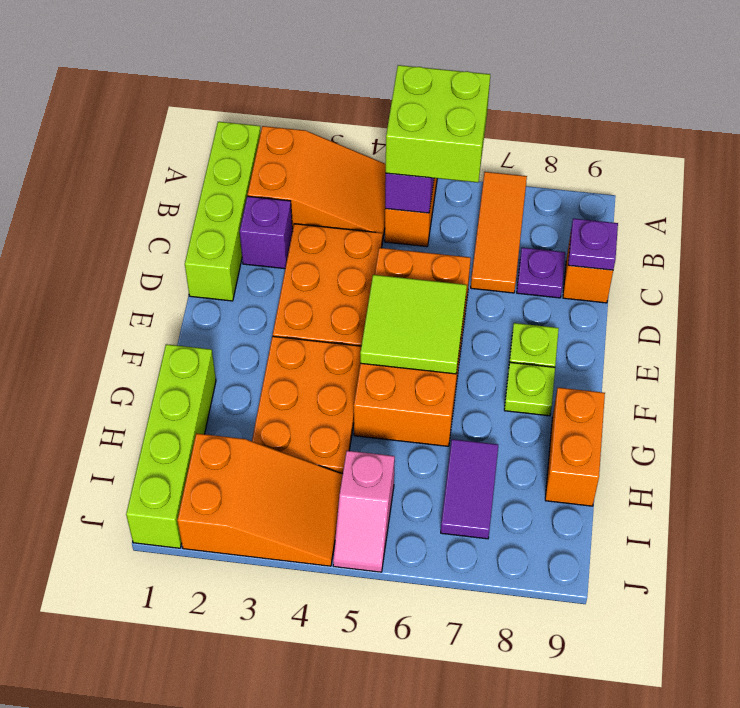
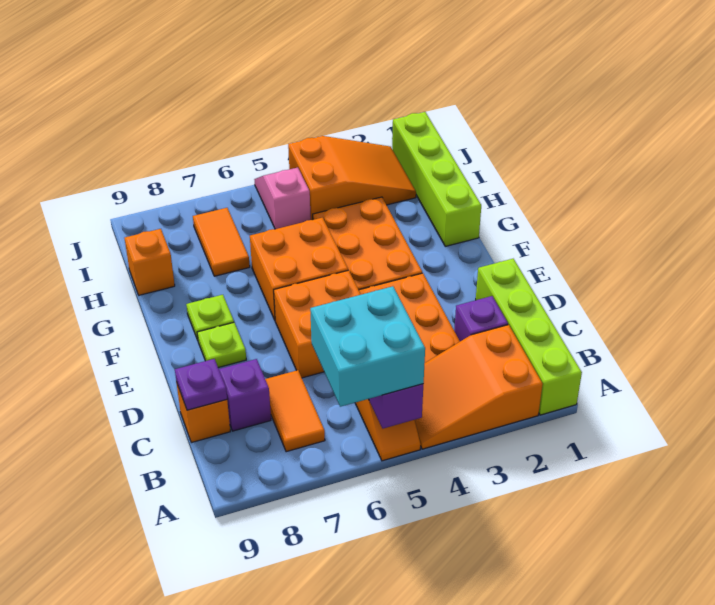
lime 2x2 brick [386,65,490,183] -> cyan 2x2 brick [310,286,425,407]
orange 1x3 tile [471,172,527,293] -> orange 1x2 tile [265,370,325,452]
purple 1x1 plate [517,248,565,298] -> purple 1x1 brick [219,359,271,431]
lime 2x2 tile [360,275,467,374] -> none
orange 1x2 brick [545,388,605,506] -> orange 1x1 brick [125,229,175,295]
purple 1x2 tile [441,439,498,539] -> orange 1x2 tile [193,208,250,276]
orange 2x3 slope [177,433,343,566] -> orange 2x3 slope turned to [288,136,416,220]

